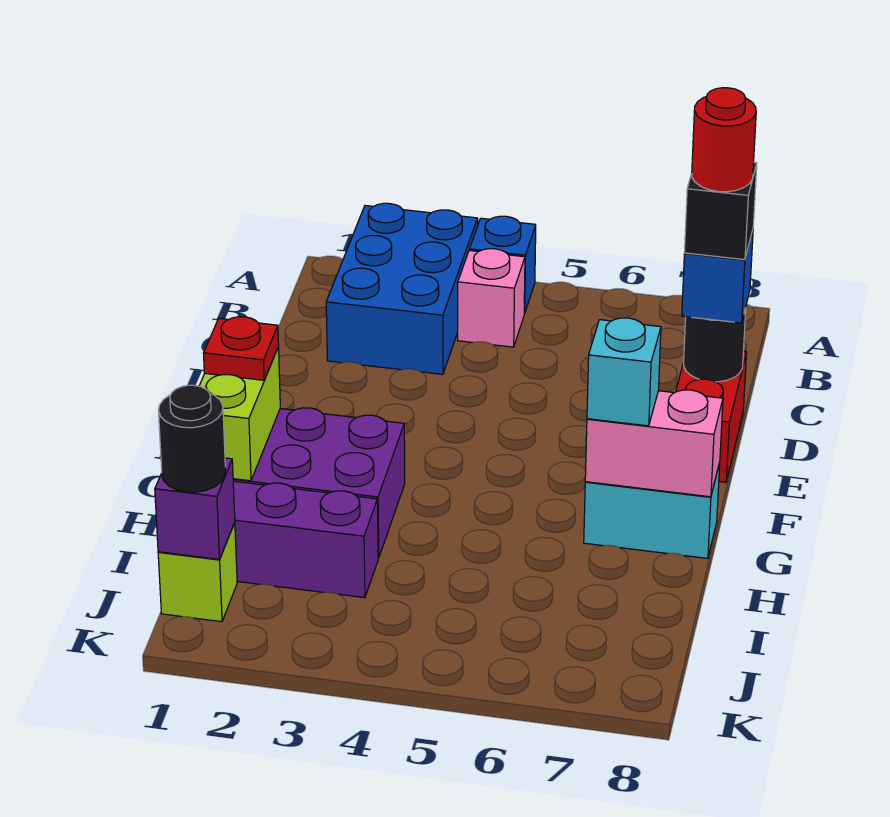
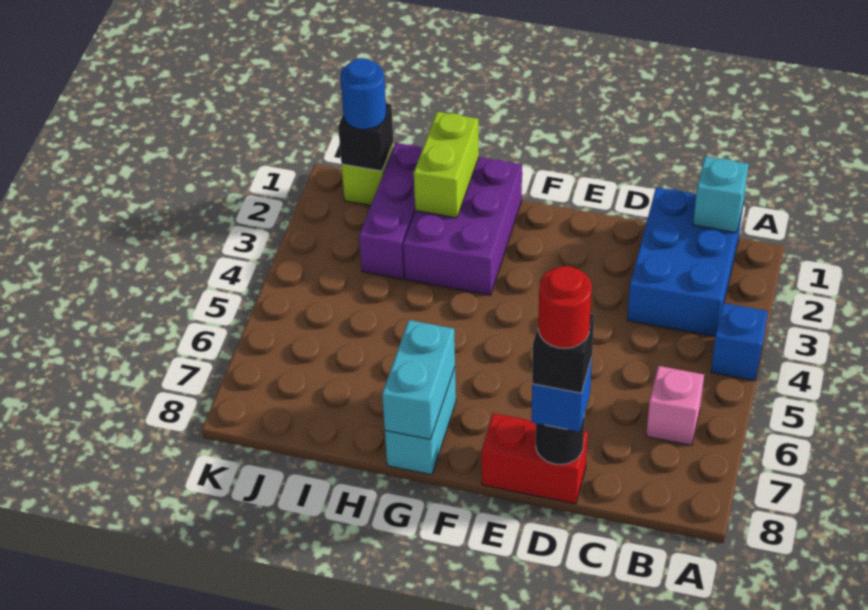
blue 2x3 brick [326,203,478,374] -> blue 2x3 brick turned to [627,187,743,337]
pink 1x1 brick [458,249,525,347] -> pink 1x1 brick moved to [646,366,704,446]
lime 1x2 brick [199,347,280,481] -> lime 1x2 brick turned to [414,112,479,218]
red 1x1 plate [204,317,279,380] -> none
pink 1x2 brick [585,390,723,497] -> cyan 1x2 brick [382,320,455,439]
cyan 1x1 brick [587,318,661,426] -> cyan 1x1 brick moved to [693,156,749,233]
purple 1x1 brick [155,458,235,559] -> black 1x1 brick [338,103,393,171]
black 1x1 round brick [159,385,226,492] -> blue 1x1 round brick [340,58,386,130]

